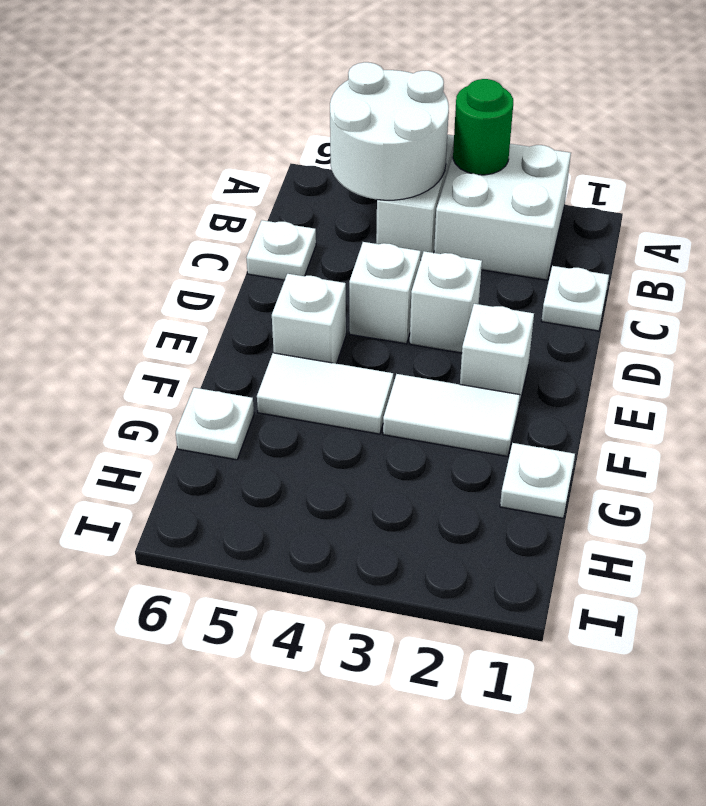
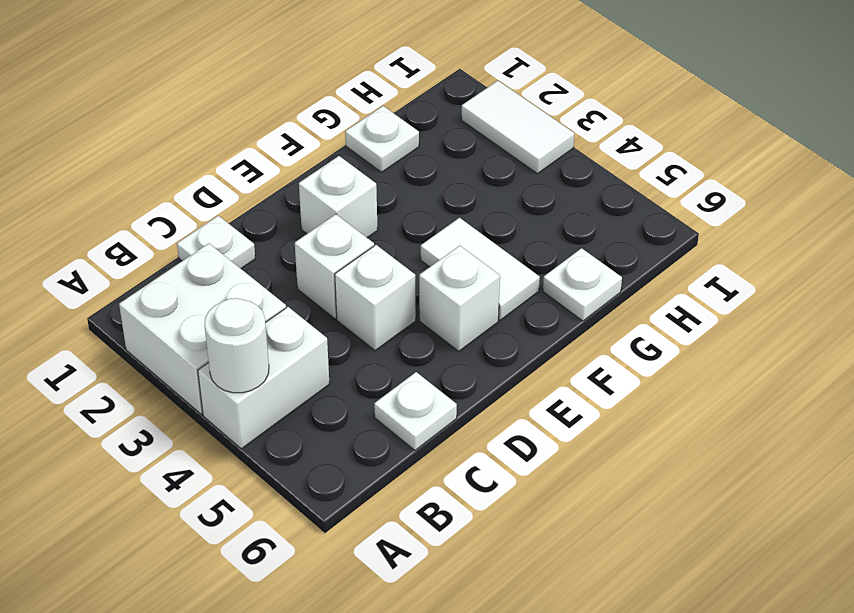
green 1x1 round brick [453,79,513,175] -> none
white 2x2 round brick [330,62,449,200] -> white 1x1 round brick [205,298,269,393]
white 1x2 tile [383,374,520,457] -> white 1x2 tile moved to [462,81,574,174]

